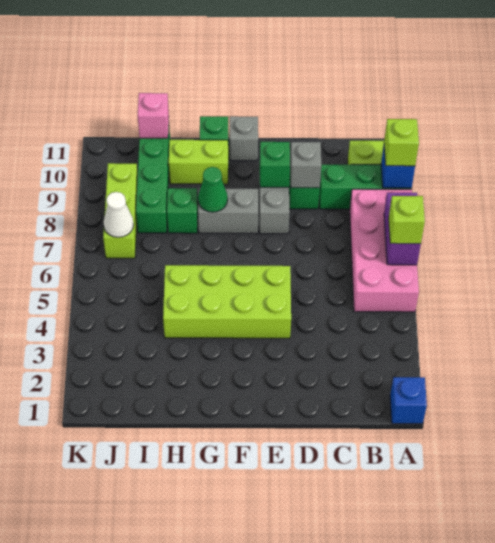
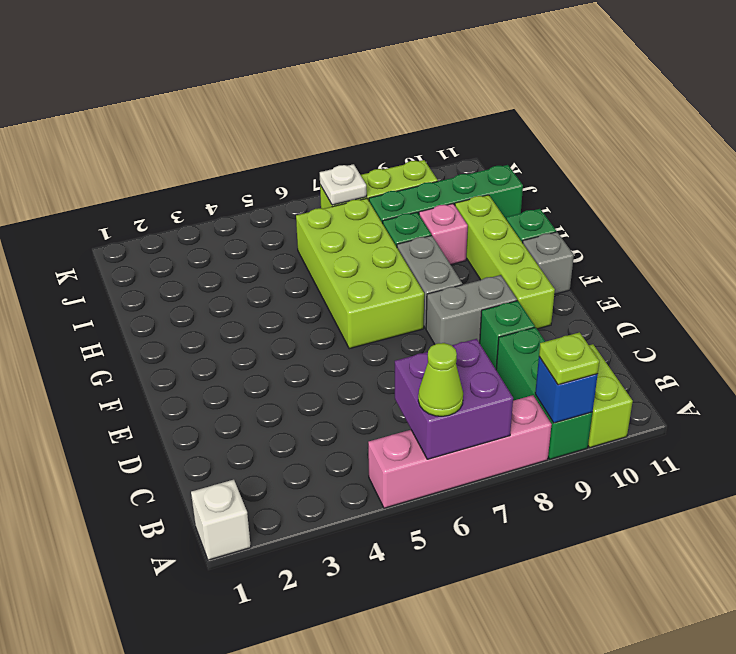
blue 1x1 brick [390,377,427,424] -> white 1x1 brick [191,480,251,560]
pink 2x4 brick [350,189,419,312] -> pink 1x4 brick [368,395,552,508]
purple 1x2 brick [384,193,421,265] -> purple 2x2 brick [395,339,513,459]
lime 1x1 brick [389,196,425,244] -> lime 1x1 cone [418,343,463,416]
lime 1x1 brick [384,119,419,166] -> lime 1x1 plate [539,332,599,385]
grey 1x1 brick [290,142,321,188] -> none
lime 2x4 brick [163,265,291,338] -> lime 2x4 brick moved to [296,198,424,349]
green 1x1 brick [260,142,290,187] -> none
green 1x1 cone [198,167,228,212] -> none
lime 1x2 brick [169,140,228,184] -> lime 1x4 brick [455,195,555,329]
pink 1x1 brick [138,93,169,138] -> pink 1x1 brick moved to [419,204,468,265]
white 1x1 cone [104,192,134,237] -> white 1x1 plate [320,164,367,205]

